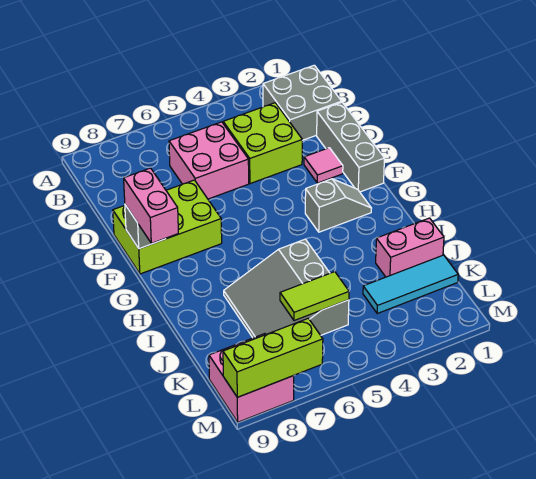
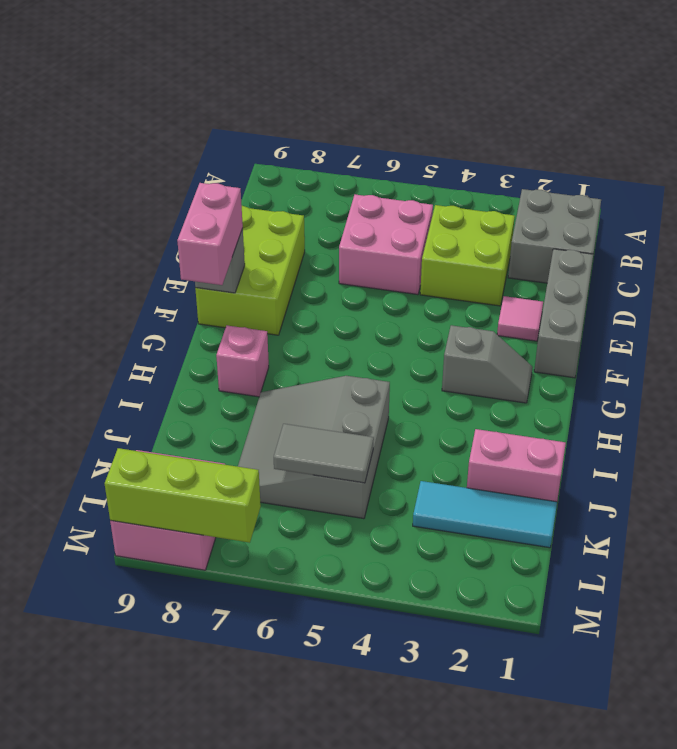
lime 2x3 brick [113,180,222,274] -> lime 2x3 brick turned to [195,206,305,335]
none -> pink 1x1 brick [216,326,269,397]
lime 1x2 tile [280,272,349,321] -> grey 1x2 tile [274,424,374,483]

